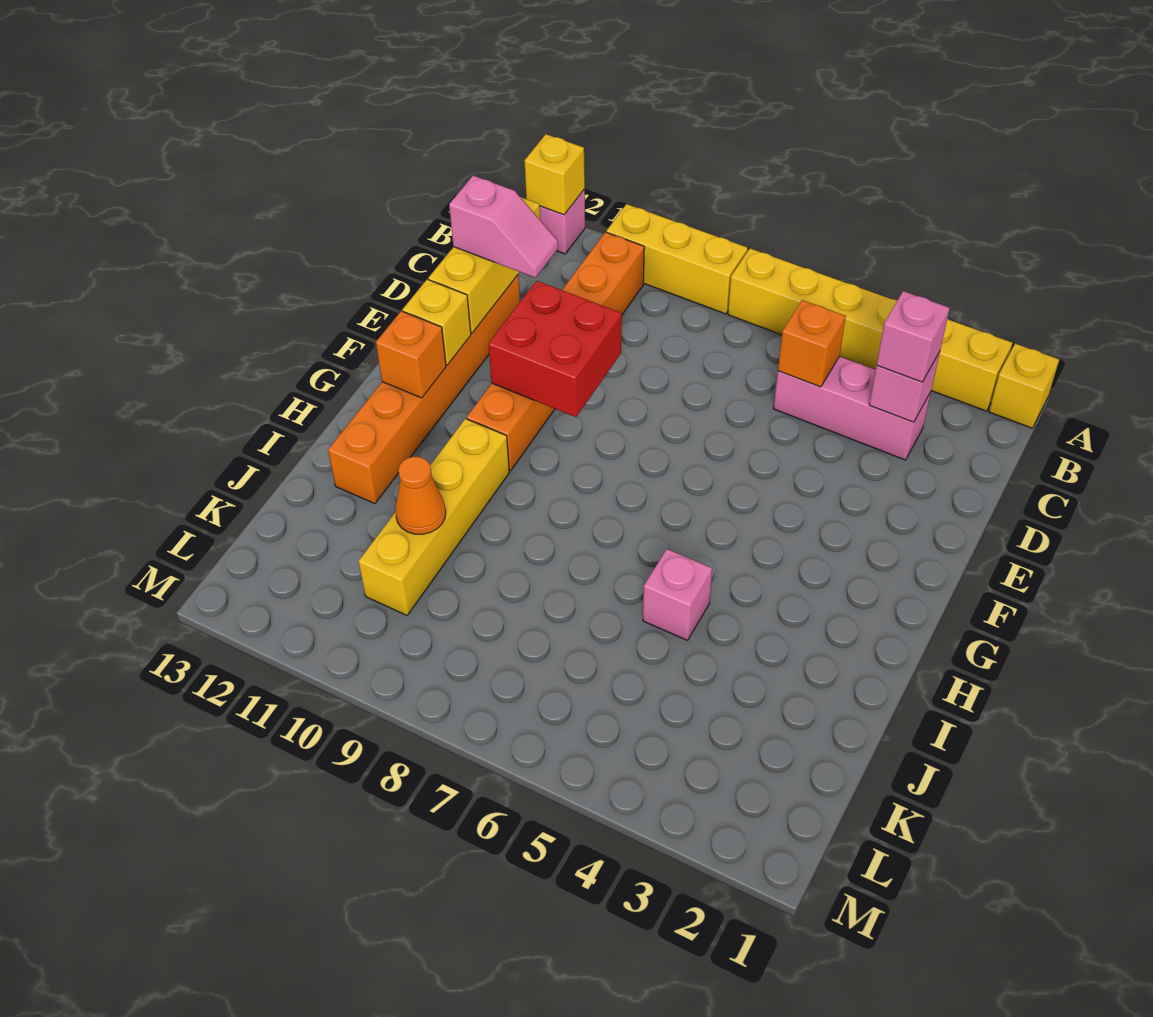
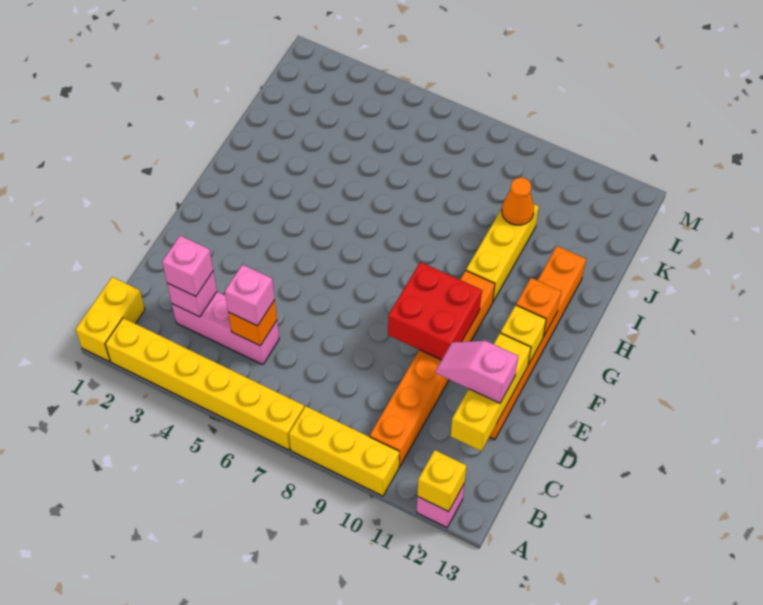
yellow 1x1 brick [989,344,1059,428] -> yellow 1x2 brick [76,277,145,361]
yellow 1x4 brick [359,419,509,615] -> yellow 1x3 brick [466,204,539,301]
pink 1x1 brick [643,549,712,640] -> pink 1x1 brick moved to [225,264,275,326]

